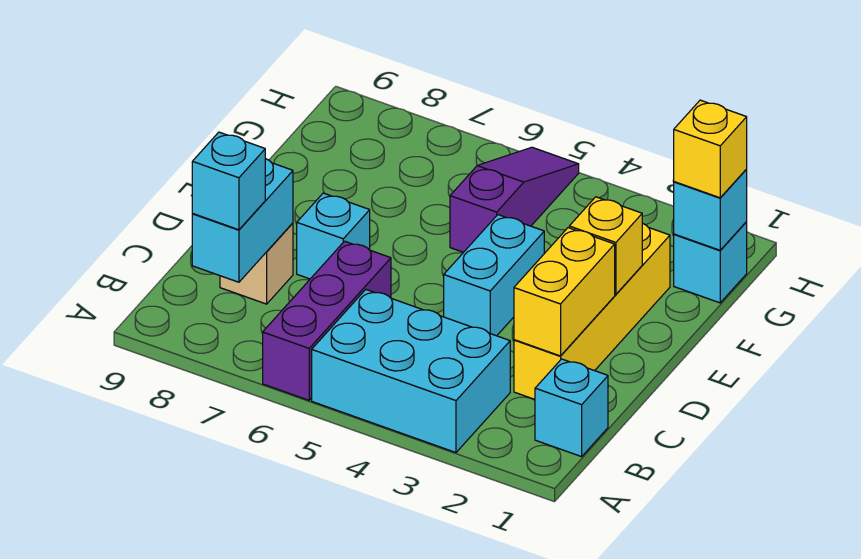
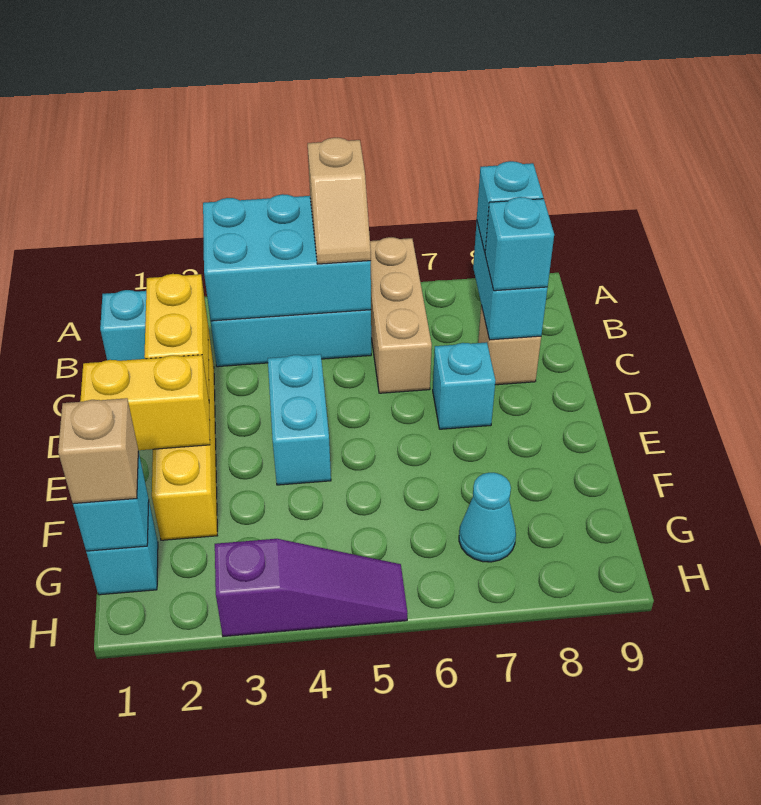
none -> cyan 2x3 brick [203,194,371,321]
none -> tan 1x2 slope [308,138,371,264]
purple 1x3 brick [263,241,391,400] -> tan 1x3 brick [370,237,432,393]
none -> cyan 1x1 brick [485,197,554,291]
yellow 1x1 brick [569,197,642,294] -> yellow 1x2 brick [80,355,210,450]
purple 1x3 slope [450,147,579,252] -> purple 1x3 slope turned to [215,539,408,637]
yellow 1x1 brick [674,100,747,198] -> tan 1x1 brick [58,398,138,504]
none -> cyan 1x1 cone [459,473,516,562]

